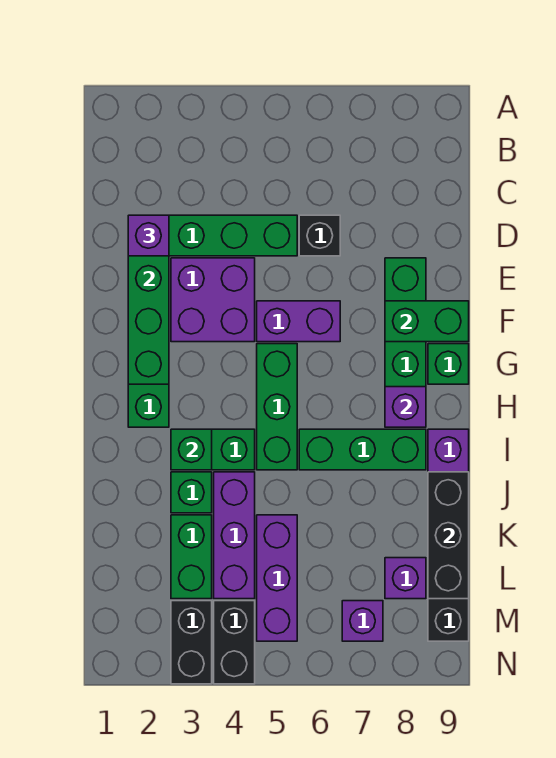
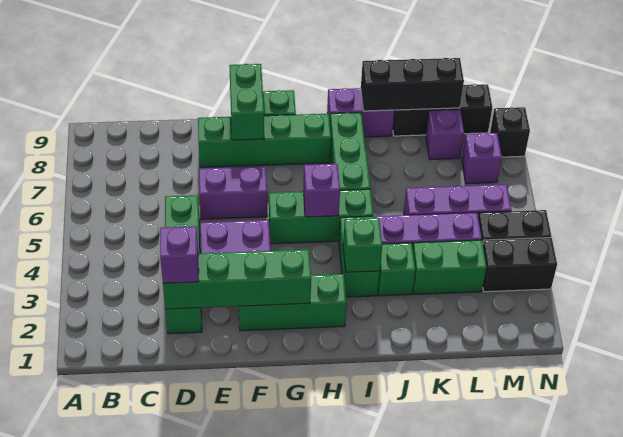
black 1x1 brick [299,215,340,256] -> black 1x1 brick moved to [490,107,530,157]
purple 1x2 brick [257,301,340,342] -> purple 1x2 brick turned to [199,166,267,219]
purple 1x1 brick [385,387,426,427] -> purple 1x1 brick moved to [303,164,340,217]

